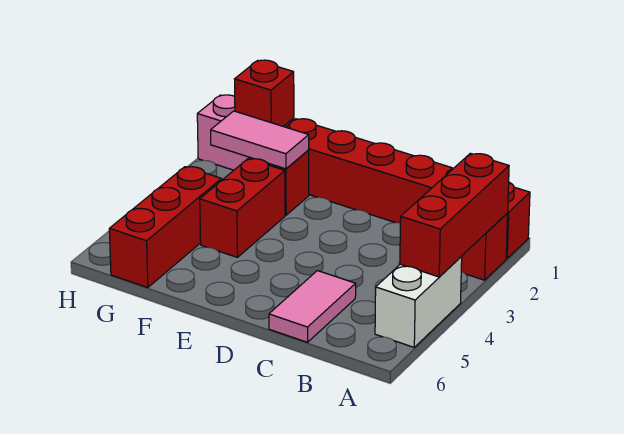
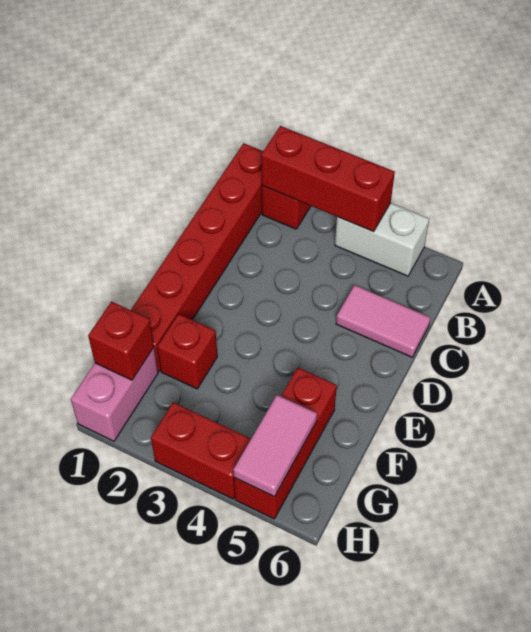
pink 1x2 tile [211,111,309,169] -> pink 1x2 tile moved to [233,395,317,497]
red 1x2 brick [200,159,285,257] -> red 1x2 brick moved to [151,402,251,499]
red 1x3 brick [109,167,222,288] -> red 1x3 brick turned to [234,368,337,519]

